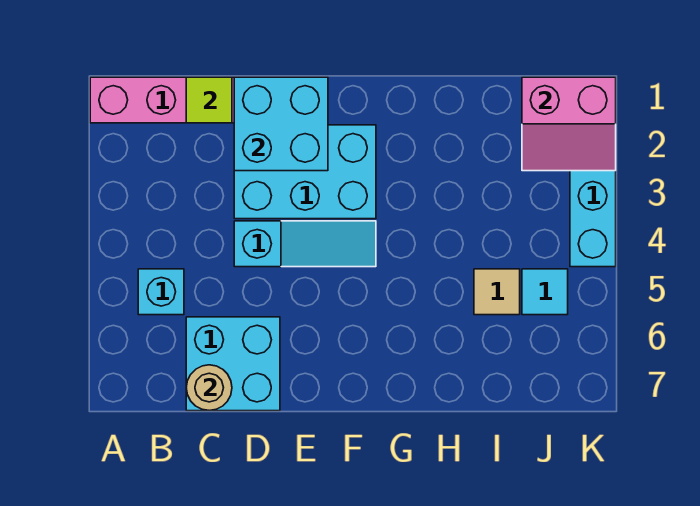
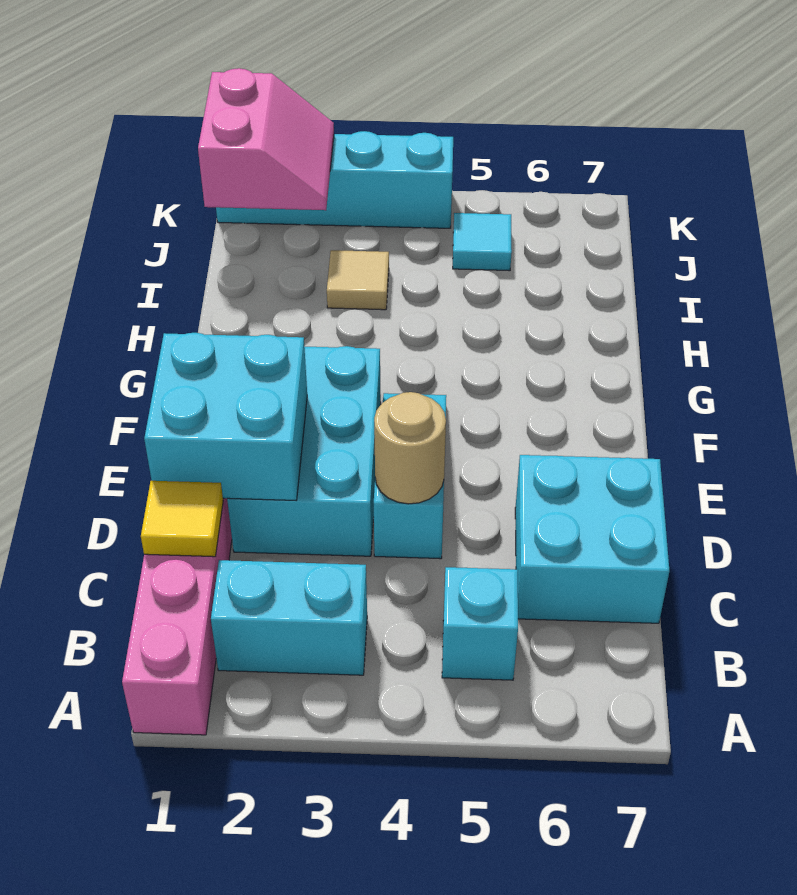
none -> cyan 1x2 brick [211,560,367,675]
lime 1x1 tile [186,77,232,123] -> yellow 1x1 tile [141,481,223,557]
tan 1x1 round brick [186,365,232,411] -> tan 1x1 round brick moved to [374,392,446,504]
tan 1x1 tile [474,269,520,315] -> tan 1x1 tile moved to [327,250,389,310]

